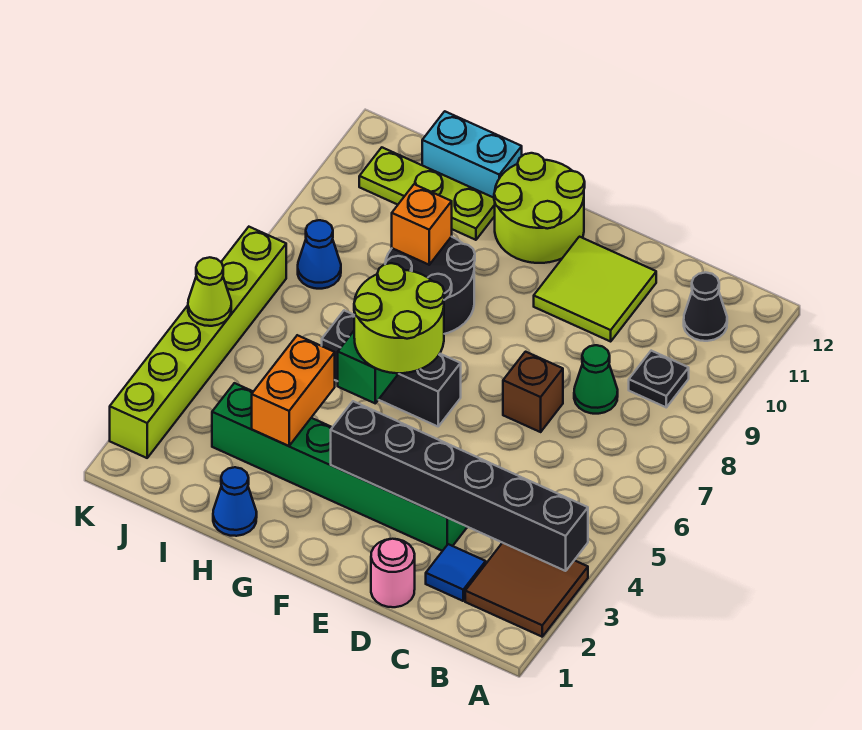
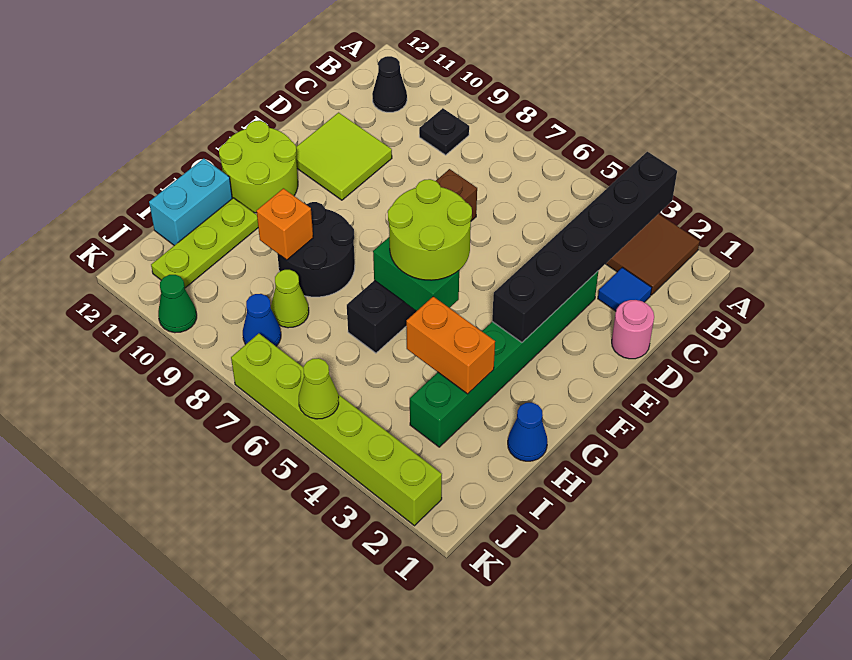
green 1x1 cone [574,345,618,414] -> green 1x1 cone moved to [158,275,197,333]
none -> lime 1x1 cone [271,270,309,328]

